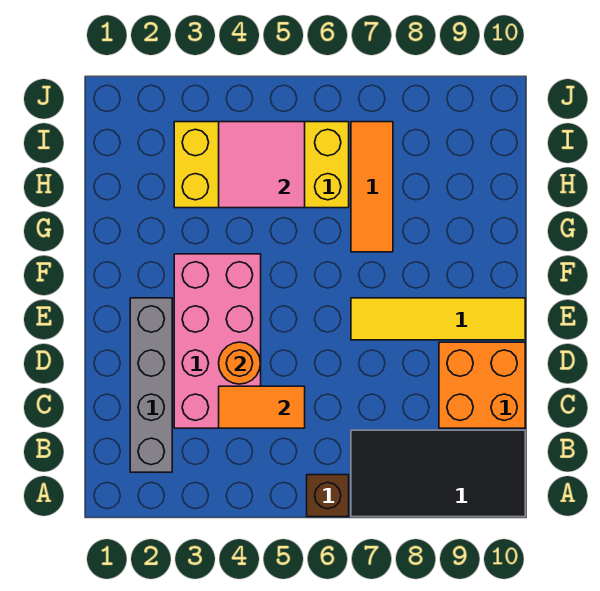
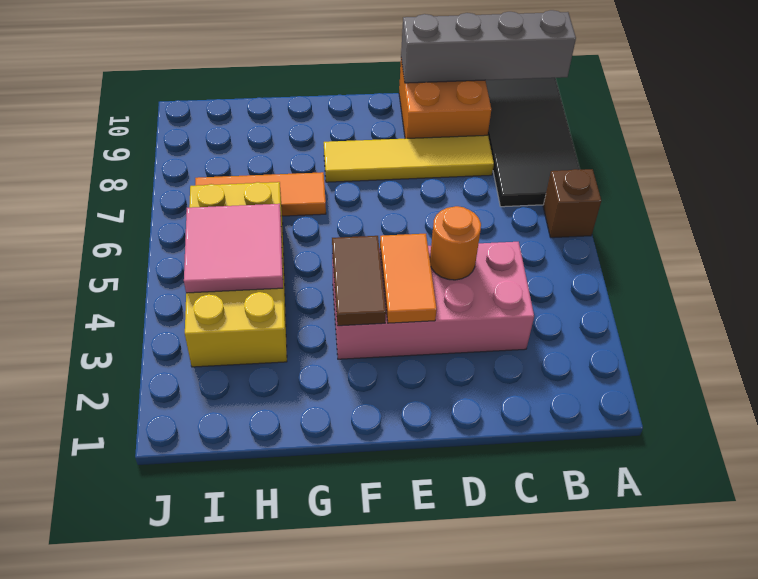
grey 1x4 brick [130,298,172,472] -> grey 1x4 brick moved to [401,10,576,83]
orange 1x2 tile [219,386,305,428] -> orange 1x2 tile moved to [380,234,437,323]
yellow 1x4 tile [351,298,525,340] -> yellow 1x4 tile turned to [324,135,494,182]
none -> brown 1x2 tile [332,236,386,326]

